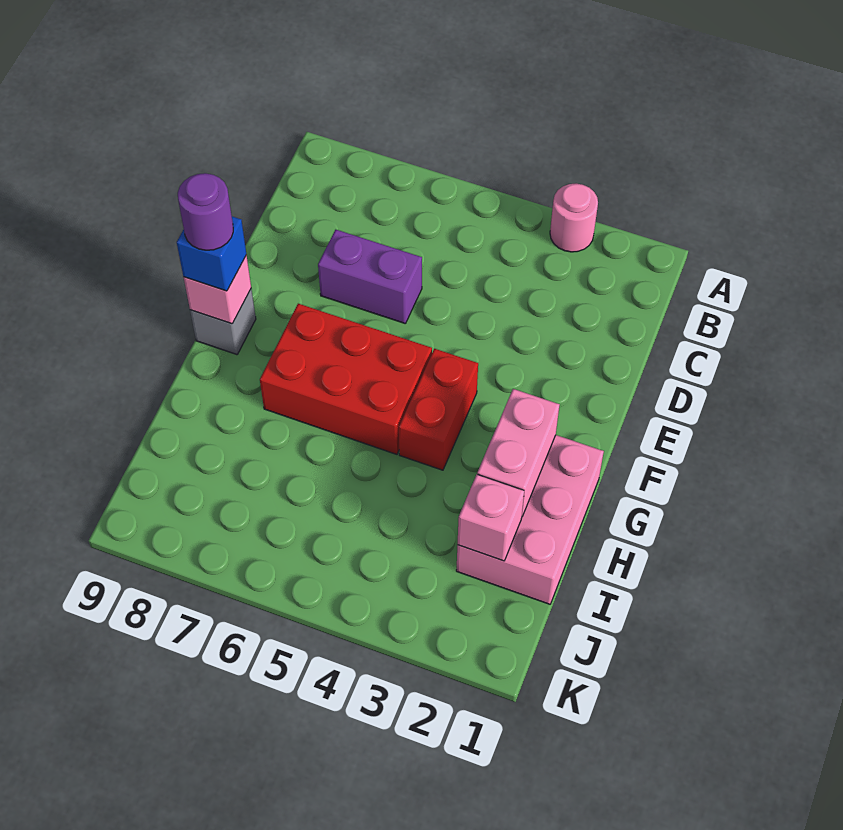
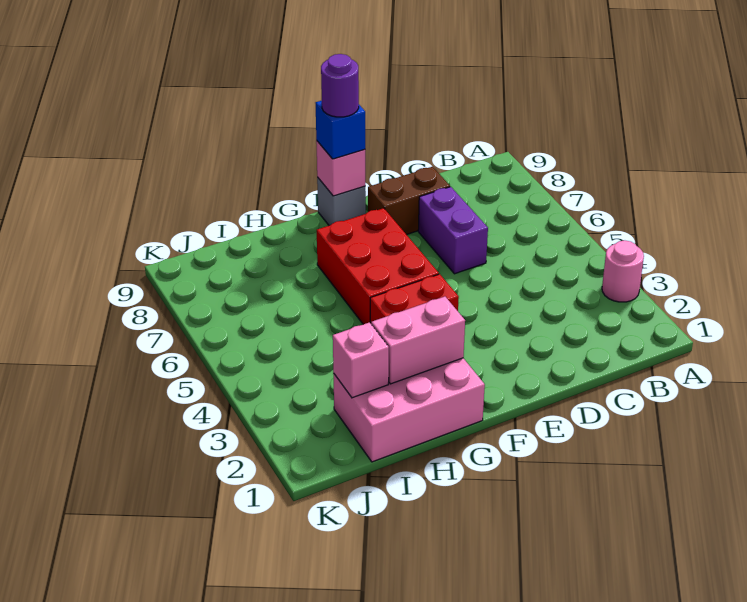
none -> brown 1x2 brick [368,167,450,235]

